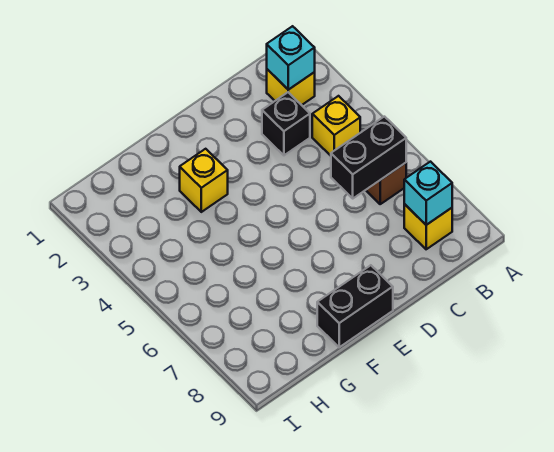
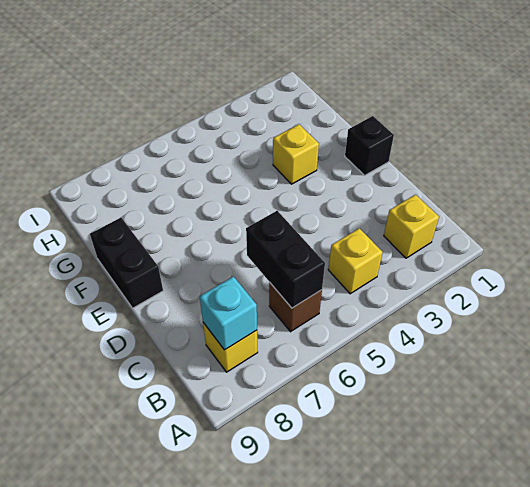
cyan 1x1 brick [267,26,315,90] -> none
black 1x1 brick [262,92,310,155] -> black 1x1 brick moved to [345,116,394,175]

